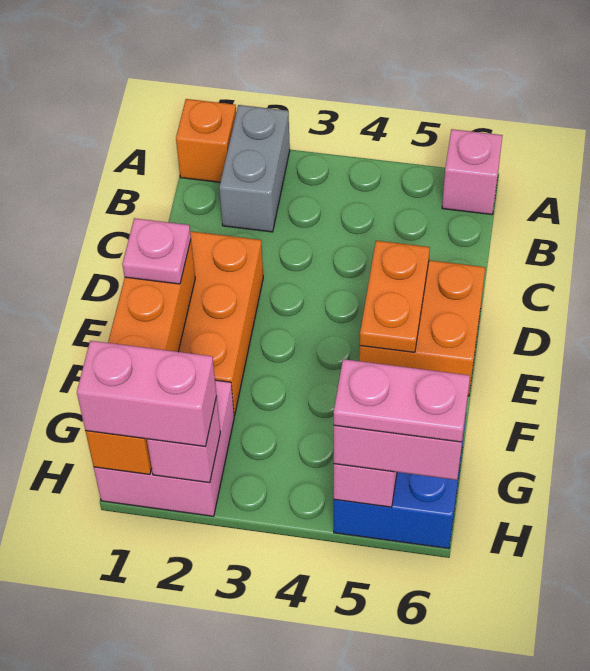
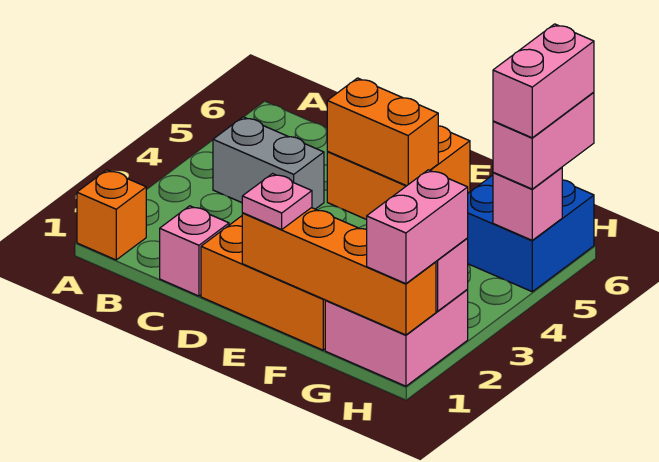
grey 1x2 brick [219,105,290,232] -> grey 1x2 brick moved to [213,117,324,209]
pink 1x1 brick [442,129,503,215] -> pink 1x1 brick moved to [160,206,229,296]
orange 1x2 plate [360,241,430,352] -> orange 1x2 brick [327,78,438,186]
pink 1x2 plate [334,359,470,442] -> pink 1x2 brick [493,24,594,138]

